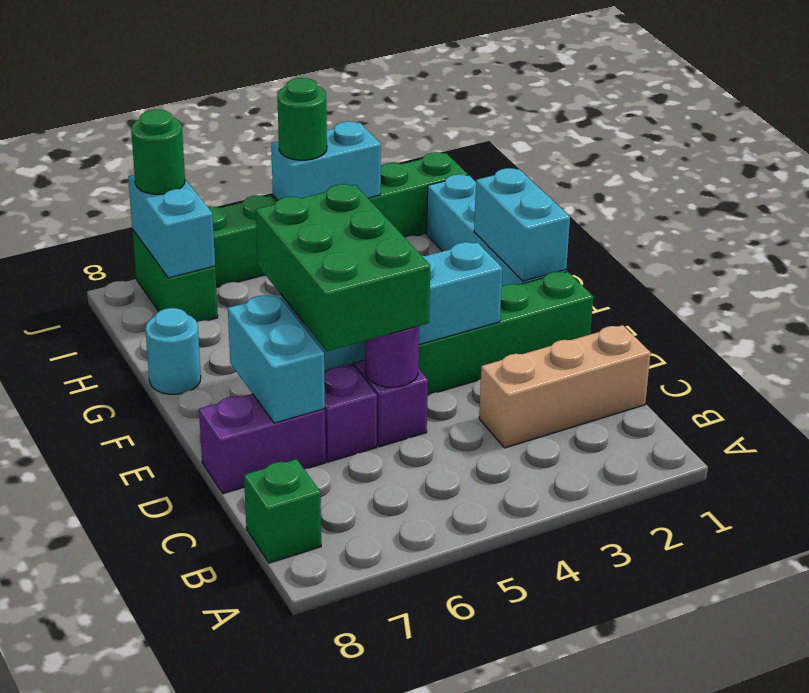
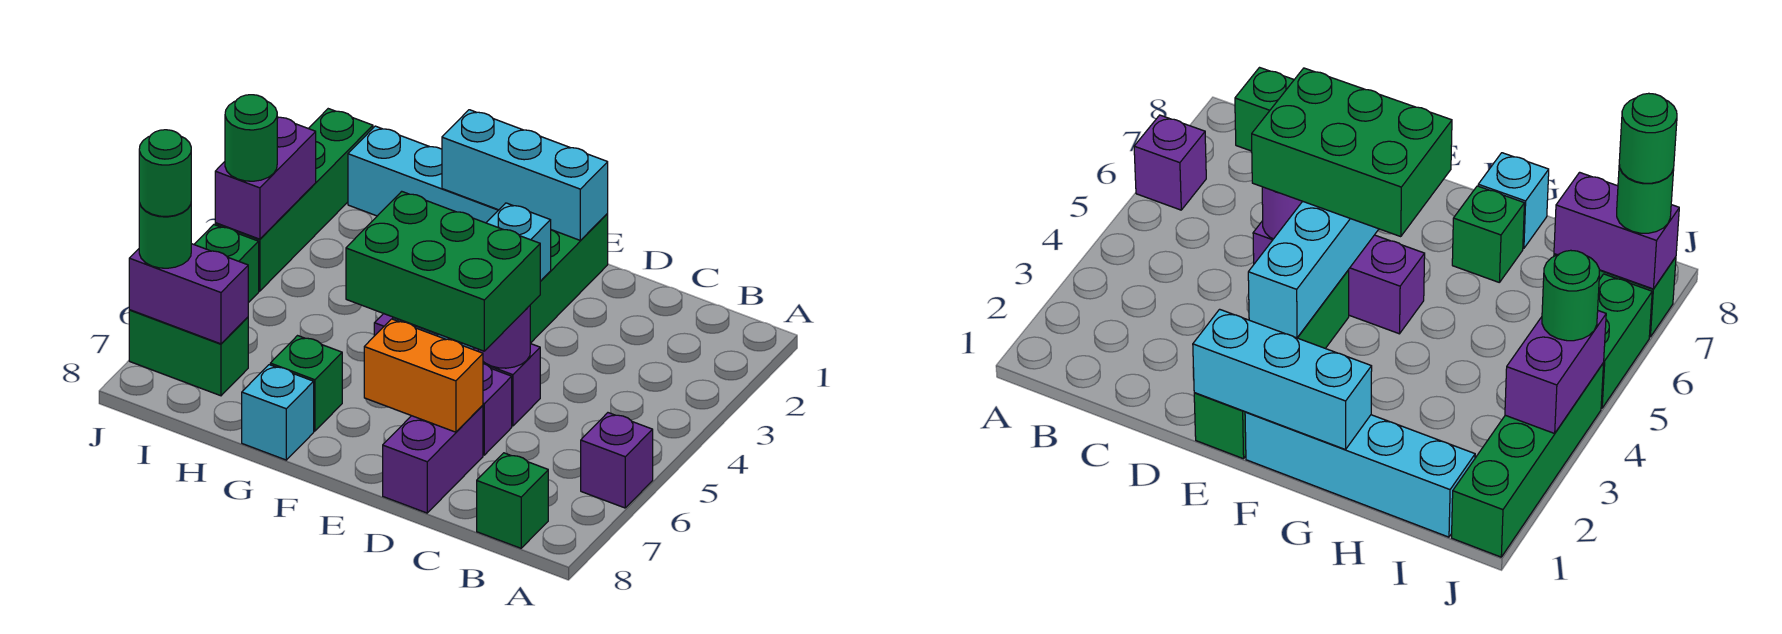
none -> purple 1x1 brick [581,413,653,508]
tan 1x3 brick [479,325,651,448] -> none
cyan 1x2 brick [228,295,325,423] -> orange 1x2 brick [364,319,483,432]
cyan 1x2 brick [474,168,570,281] -> cyan 1x3 brick [442,110,608,241]
none -> green 1x1 brick [270,336,342,431]
cyan 1x1 round brick [145,308,201,394] -> cyan 1x1 brick [242,365,314,460]
cyan 1x2 brick [128,175,215,278] -> purple 1x2 brick [129,244,248,344]
cyan 1x2 brick [271,121,381,200] -> purple 1x2 brick [215,117,316,239]
none -> green 1x1 round brick [139,130,191,216]

